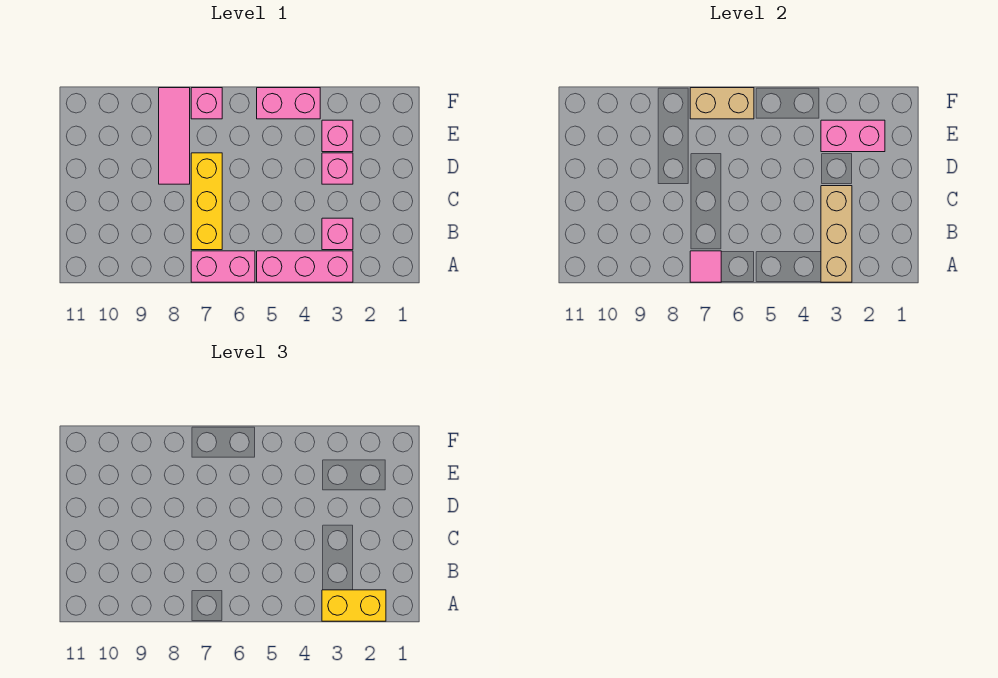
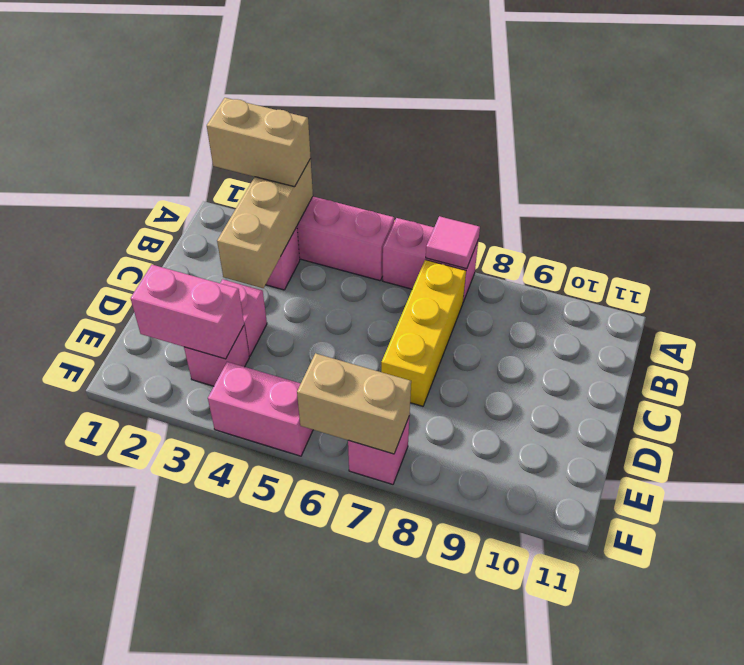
yellow 1x2 brick [322,590,386,621] -> tan 1x2 brick [207,98,311,187]
pink 1x3 tile [159,88,190,184] -> none

